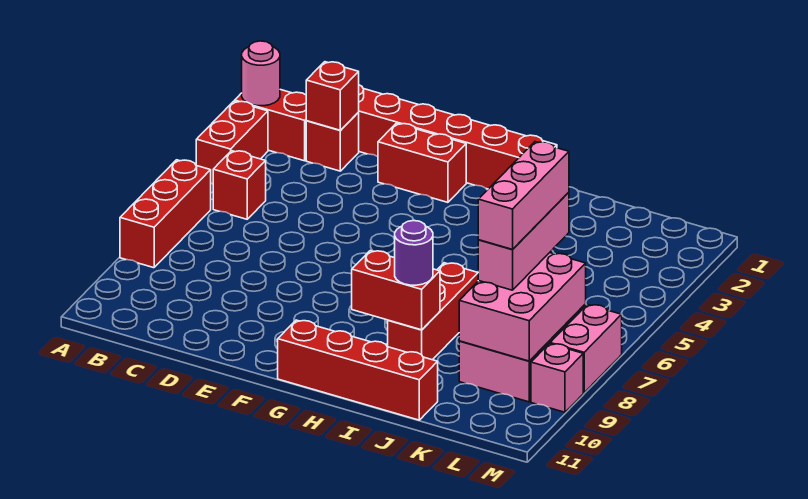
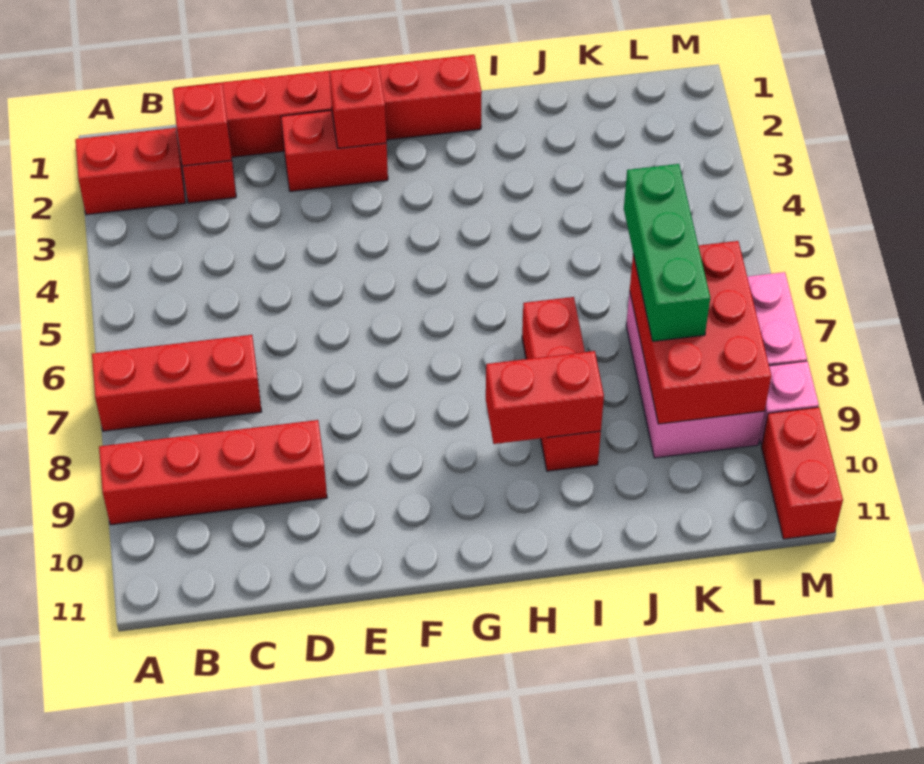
pink 1x1 round brick [242,41,280,106] -> none
red 1x2 brick [196,101,268,184] -> red 1x2 brick moved to [761,407,843,539]
red 1x3 brick [120,160,211,268] -> red 1x3 brick turned to [92,335,262,431]
red 1x1 brick [213,151,266,219] -> red 1x1 brick moved to [329,66,387,148]
red 1x4 brick [278,320,438,420] -> red 1x4 brick moved to [99,420,327,525]
purple 1x1 round brick [395,221,433,285] -> none
pink 1x3 brick [478,192,569,290] -> green 1x3 brick [624,164,710,341]
pink 1x3 brick [478,142,569,249] -> none
pink 2x3 brick [459,253,586,361] -> red 2x3 brick [630,241,771,424]

